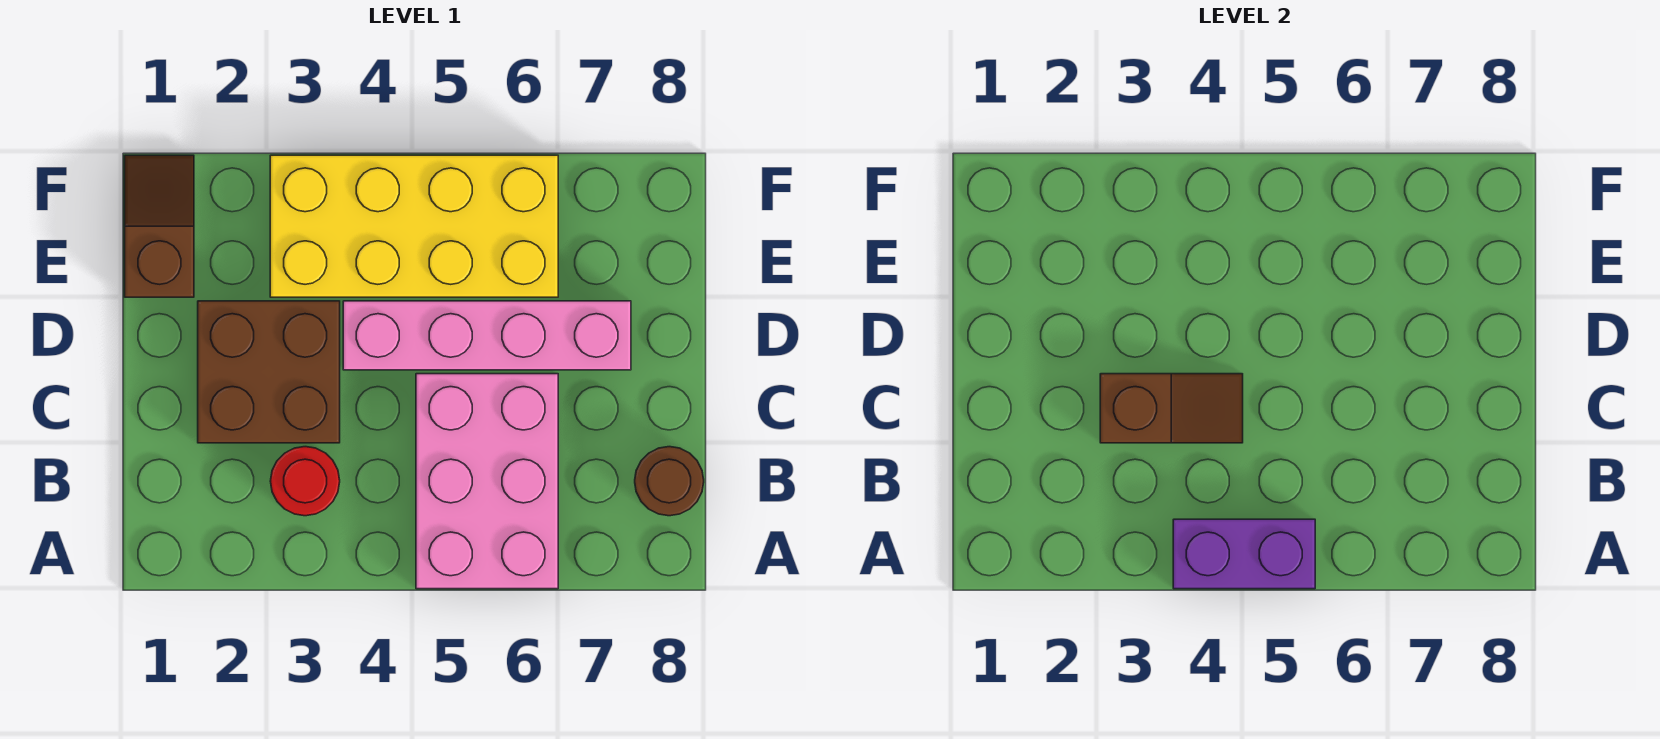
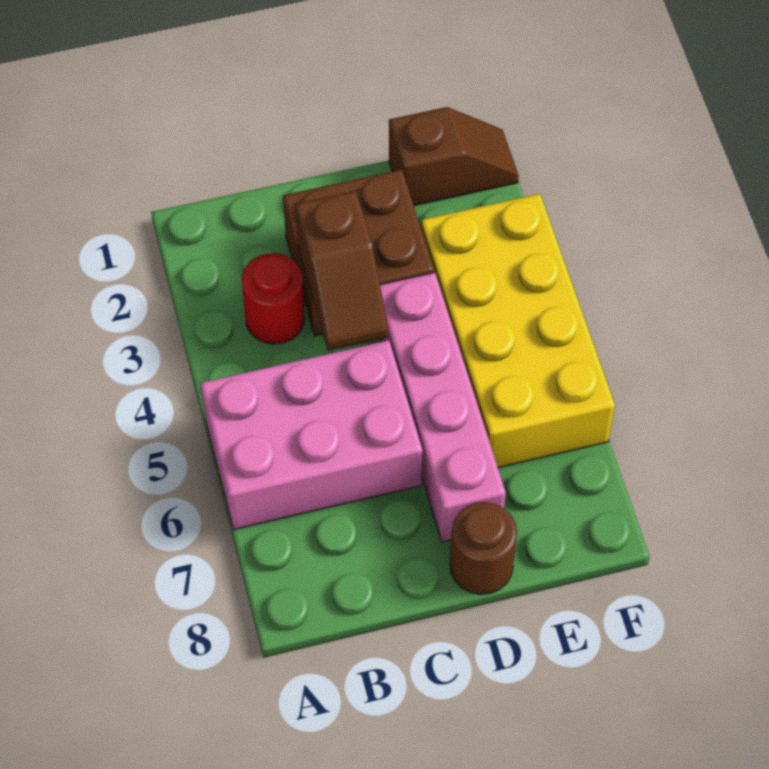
purple 1x2 brick [1173,519,1315,589] -> none
brown 1x1 round brick [635,447,704,516] -> brown 1x1 round brick moved to [450,502,517,594]

